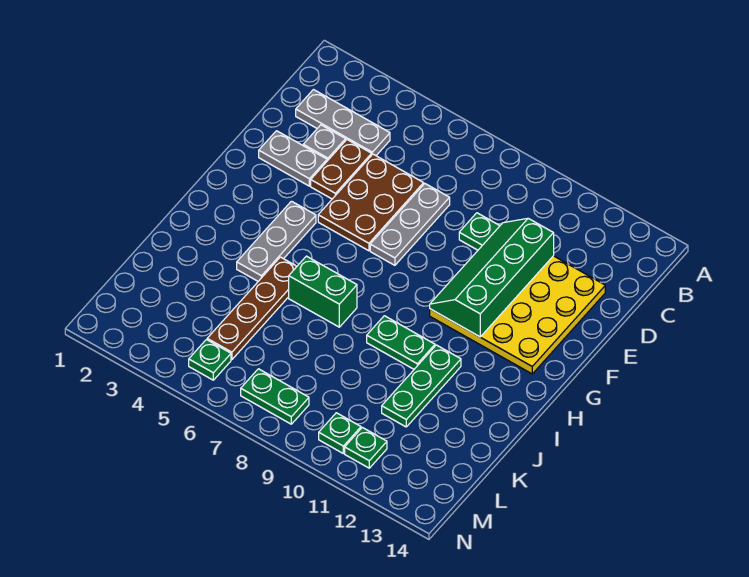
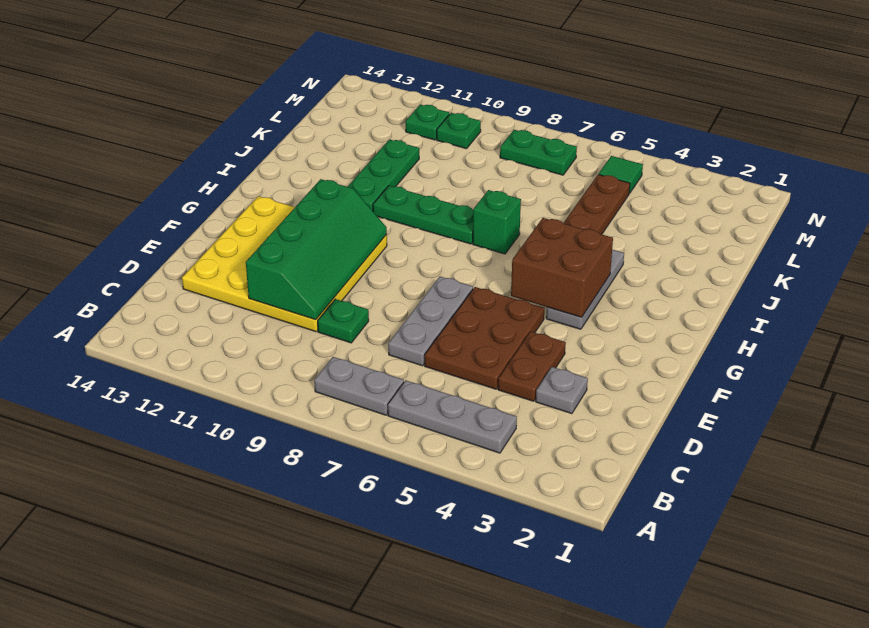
grey 1x3 plate [296,90,390,155] -> grey 1x3 plate moved to [388,380,517,453]
grey 1x2 plate [259,131,327,186] -> grey 1x2 plate moved to [314,357,404,415]
none -> brown 2x2 brick [511,218,613,317]
green 1x2 brick [289,256,357,327] -> green 1x1 brick [473,190,521,254]
green 1x2 plate [367,316,435,369] -> green 1x3 plate [373,186,473,244]
green 1x1 plate [189,340,231,380] -> green 1x1 tile [599,156,643,193]

